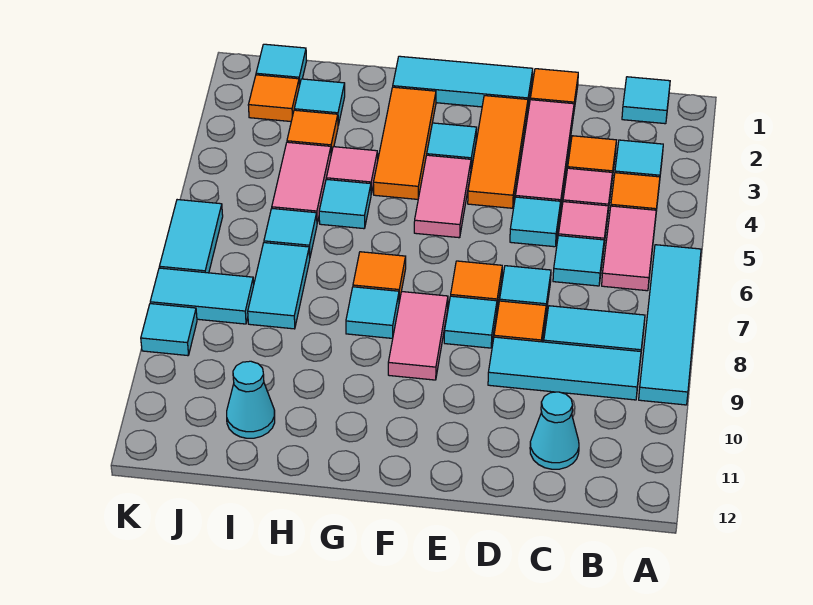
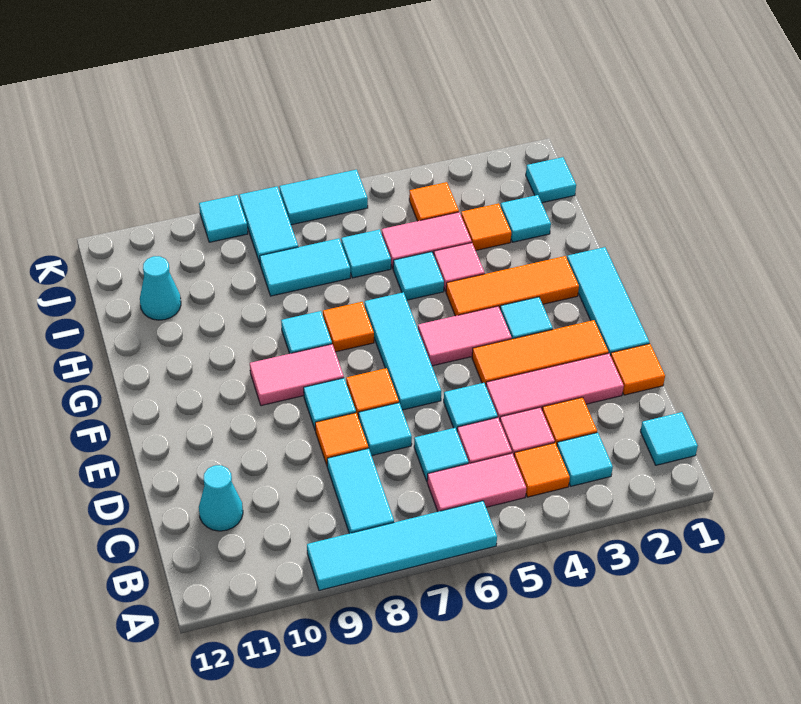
cyan 1x3 tile [488,337,641,400] -> cyan 1x3 tile moved to [365,292,441,410]
orange 1x1 tile [248,75,299,121] -> orange 1x1 tile moved to [409,182,459,221]

